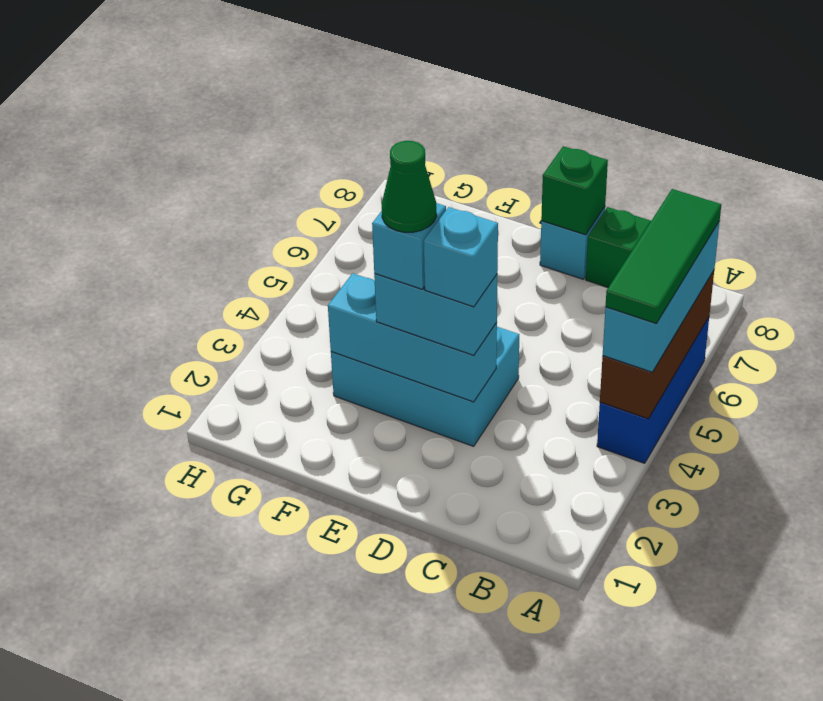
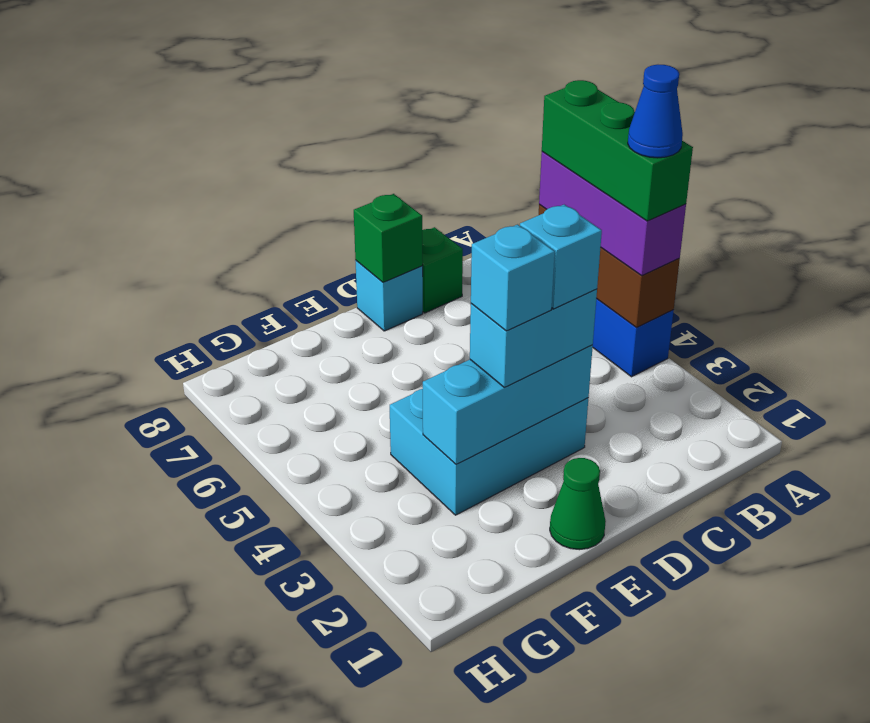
cyan 1x3 brick [603,221,720,372] -> purple 1x3 brick [539,152,686,275]
green 1x3 tile [605,189,721,323] -> green 1x3 brick [542,80,693,221]
none -> blue 1x1 cone [628,65,683,158]
green 1x1 cone [382,141,436,232] -> green 1x1 cone moved to [550,458,606,550]

